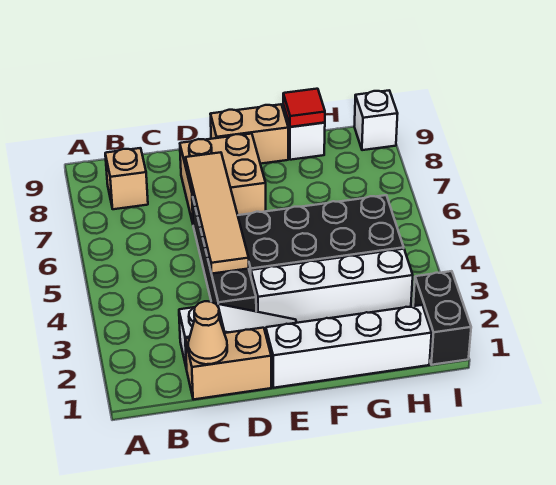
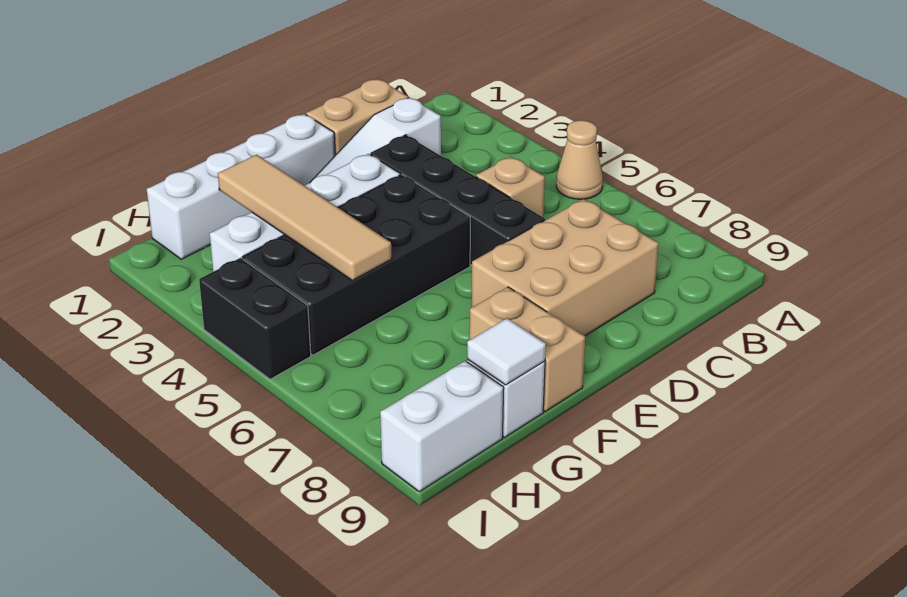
tan 1x1 brick [105,148,148,209] -> tan 1x1 brick moved to [476,157,545,217]
tan 1x1 cone [188,301,227,364] -> tan 1x1 cone moved to [556,120,603,199]
tan 1x4 tile [186,152,249,274] -> tan 1x4 tile moved to [218,155,392,280]
tan 2x2 brick [180,134,266,223] -> tan 2x3 brick [472,199,659,336]
tan 1x2 brick [211,104,288,164] -> tan 1x2 brick turned to [469,287,585,412]
red 1x1 tile [283,89,325,127] -> white 1x1 tile [467,318,546,385]
black 1x2 brick [413,271,471,365] -> black 1x2 brick moved to [199,258,311,379]
white 1x1 brick [354,91,398,150] -> white 1x2 brick [380,361,504,492]

